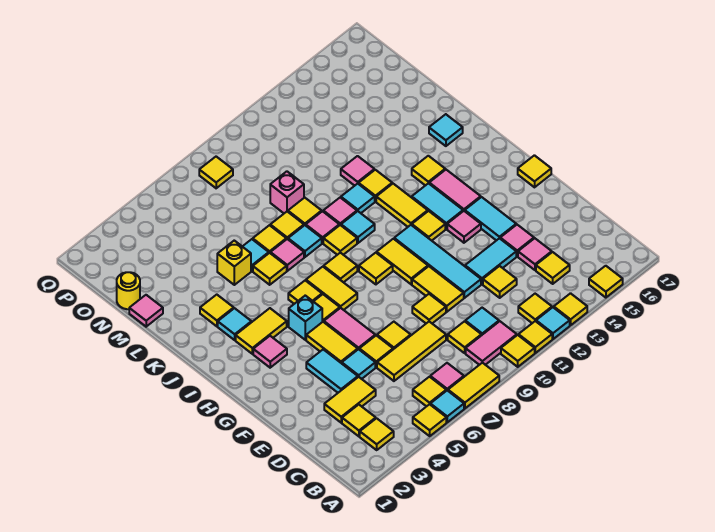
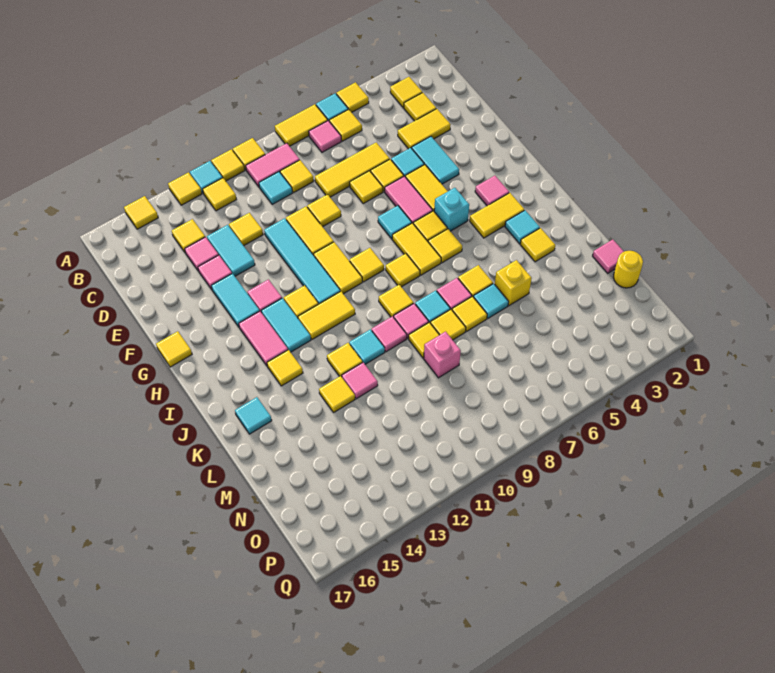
cyan 1x2 tile [465,238,516,284] -> cyan 1x2 tile turned to [207,225,255,276]
yellow 1x2 tile [376,184,428,227] -> yellow 1x2 tile turned to [298,291,355,339]
cyan 1x1 tile [341,211,375,243] -> cyan 1x1 tile moved to [378,206,412,239]
yellow 1x1 tile [199,157,233,188] -> yellow 1x1 tile moved to [319,376,355,412]

